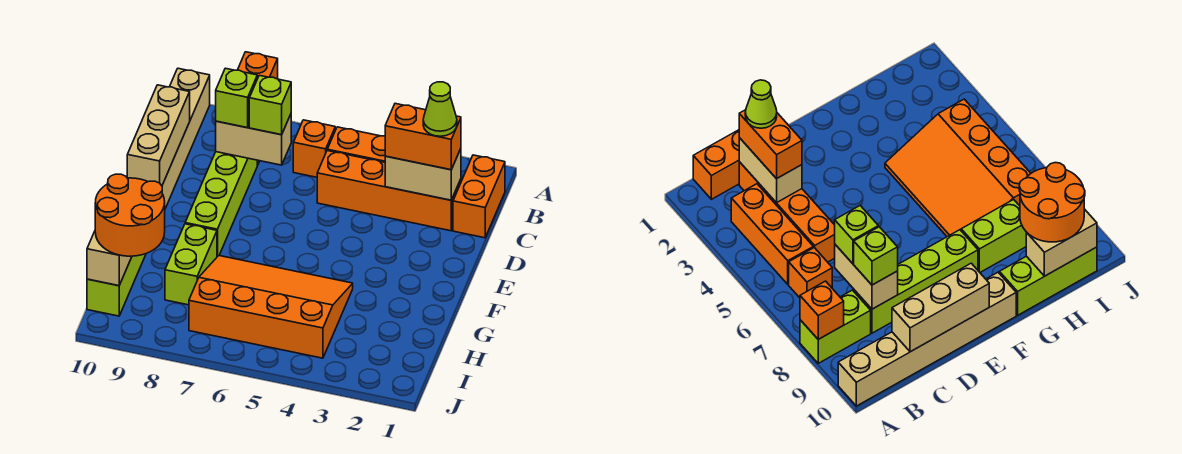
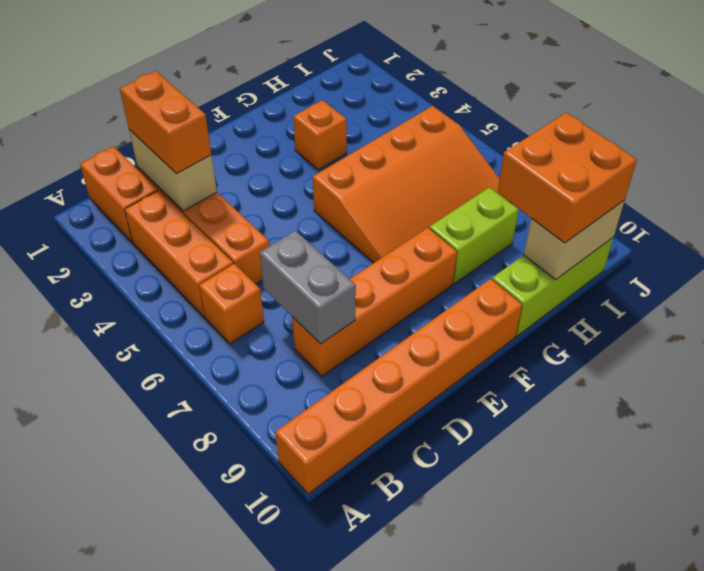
lime 1x2 brick [800,290,871,363] -> none
orange 1x1 brick [238,52,278,79] -> orange 1x1 brick moved to [293,100,347,170]
tan 1x6 brick [162,68,210,209] -> orange 1x6 brick [275,279,522,494]
orange 1x2 brick [453,155,505,238] -> orange 1x2 brick turned to [80,146,158,242]
lime 1x1 cone [423,82,457,136] -> none
tan 1x2 brick [216,114,291,165] -> grey 1x2 brick [260,231,356,344]
lime 1x1 brick [249,75,291,135] -> none
lime 1x4 brick [185,152,257,257] -> orange 1x4 brick [292,228,457,376]
lime 1x1 brick [216,68,257,128] -> none
tan 1x3 brick [127,85,190,186] -> none
orange 3x4 slope [189,256,353,358] -> orange 3x4 slope turned to [313,106,509,263]
orange 2x2 round brick [95,174,165,256] -> orange 2x2 brick [497,112,637,243]

